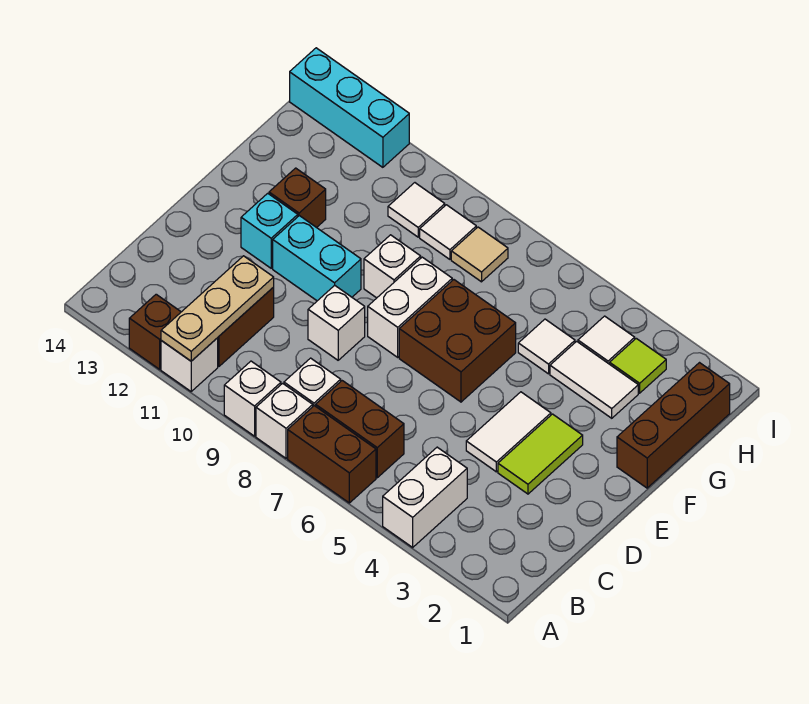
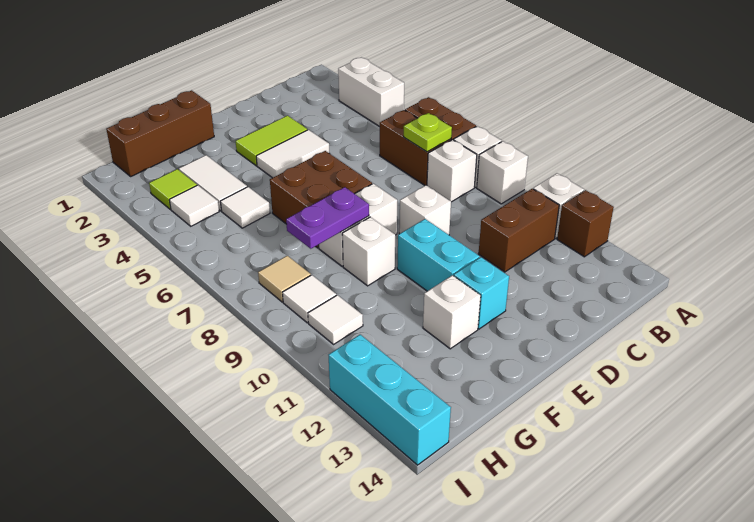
white 1x2 brick [383,447,467,547] -> white 1x2 brick turned to [338,58,404,127]
tan 1x3 plate [161,256,274,361] -> none
none -> lime 1x1 plate [404,113,452,152]
none -> purple 1x2 plate [286,187,369,249]
brown 1x1 brick [269,168,326,228] -> white 1x1 brick [423,275,481,349]

